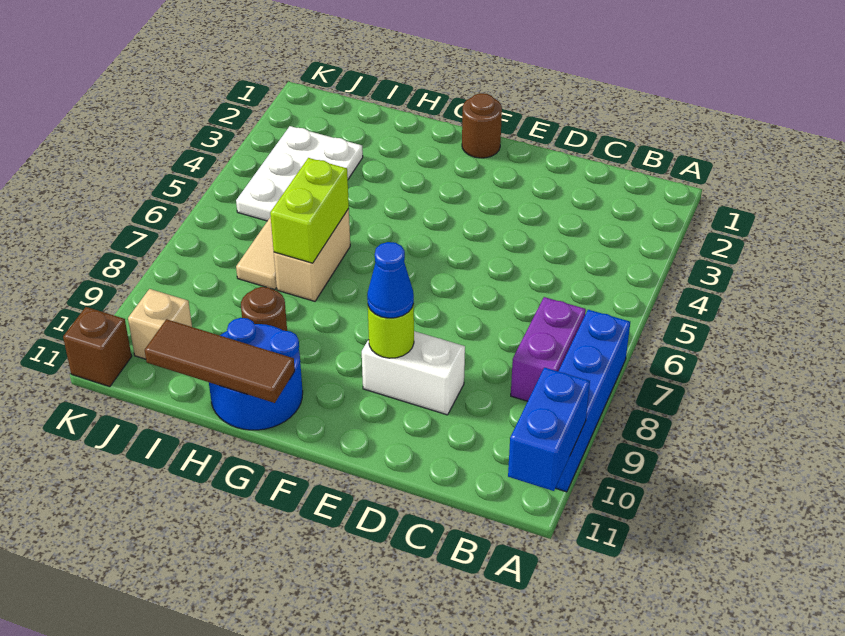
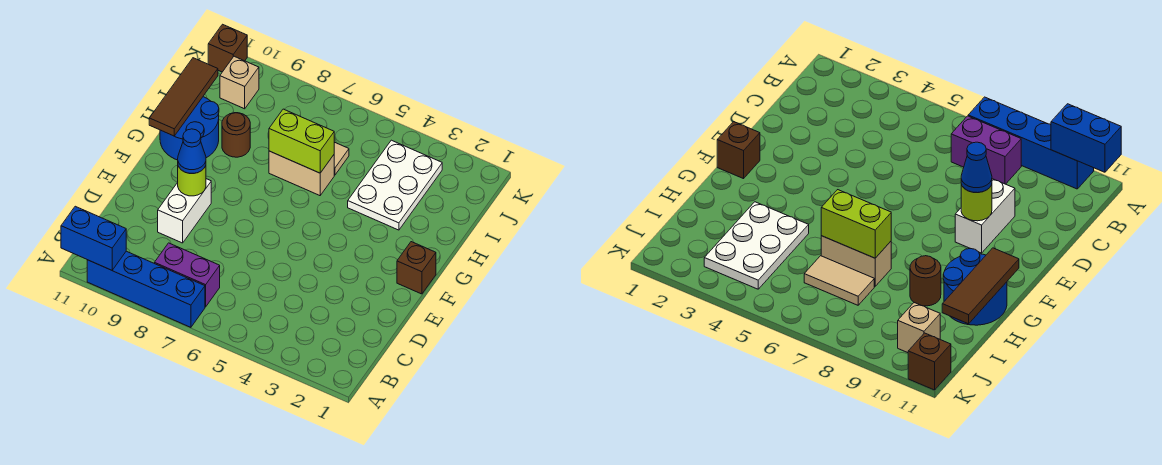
brown 1x1 round brick [462,93,502,158] -> brown 1x1 brick [397,242,436,294]
white 2x3 plate [236,126,363,221] -> white 2x3 plate turned to [348,140,442,230]

